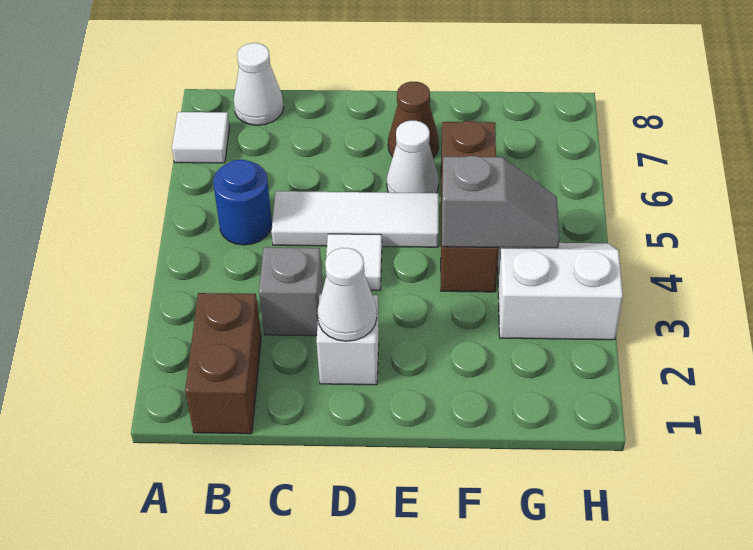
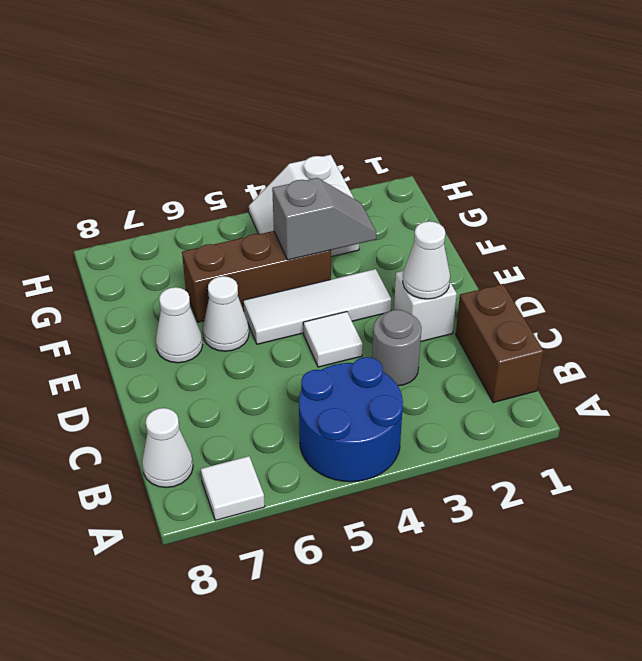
brown 1x2 brick [185,293,261,434] -> brown 1x2 brick turned to [456,284,544,403]
blue 1x1 round brick [213,160,272,245] -> blue 2x2 round brick [299,357,403,482]
grey 1x1 brick [259,247,323,336] -> grey 1x1 round brick [372,310,422,386]
white 1x3 tile [271,191,439,247] -> white 1x3 tile turned to [243,269,391,344]
brown 1x1 cone [388,82,439,158] -> white 1x1 cone [156,287,203,363]
grey 1x2 slope [442,156,560,248] -> grey 1x2 slope turned to [272,178,376,260]

